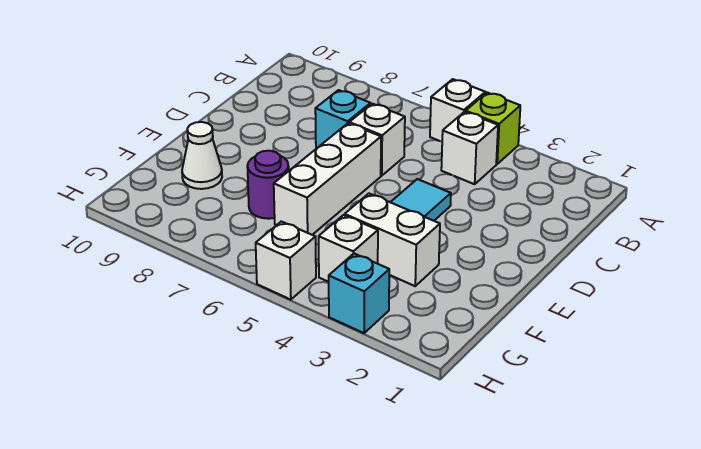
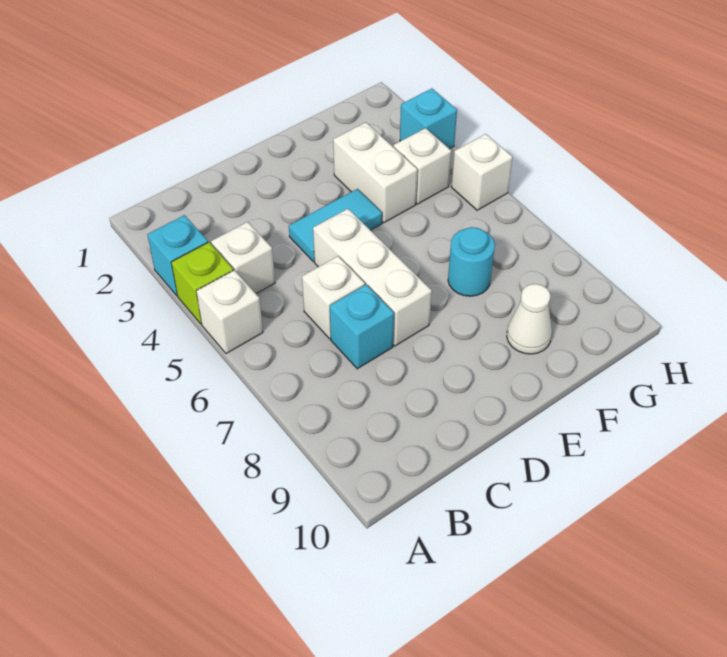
none -> cyan 1x1 brick [147,215,208,296]
white 1x3 brick [274,123,381,235] -> white 1x3 brick turned to [313,209,432,346]
purple 1x1 round brick [247,151,289,219] -> cyan 1x1 round brick [448,227,495,296]

